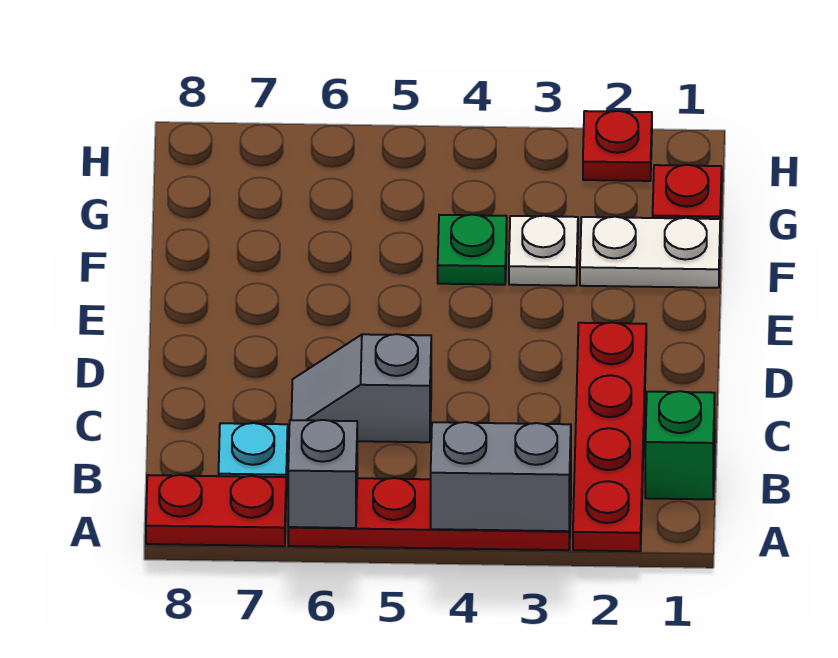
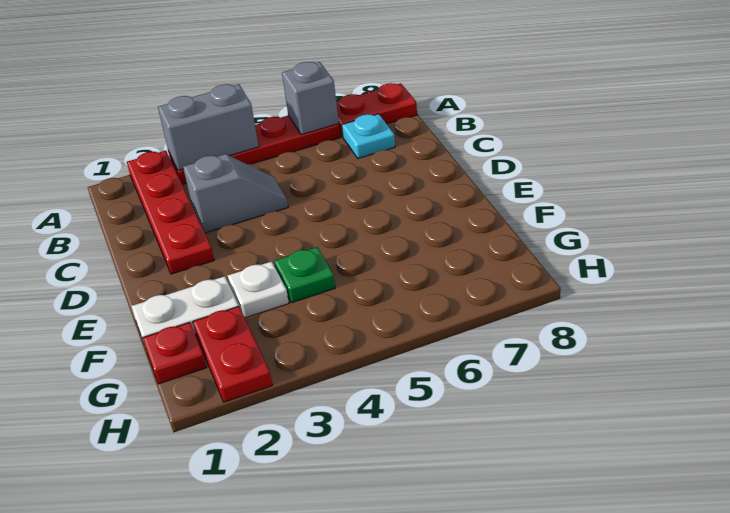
green 1x1 brick [645,391,715,499] -> none
grey 1x2 slope [291,334,431,442] -> grey 1x2 slope moved to [183,154,288,233]
red 1x1 plate [583,111,652,181] -> red 1x2 plate [193,307,272,402]

